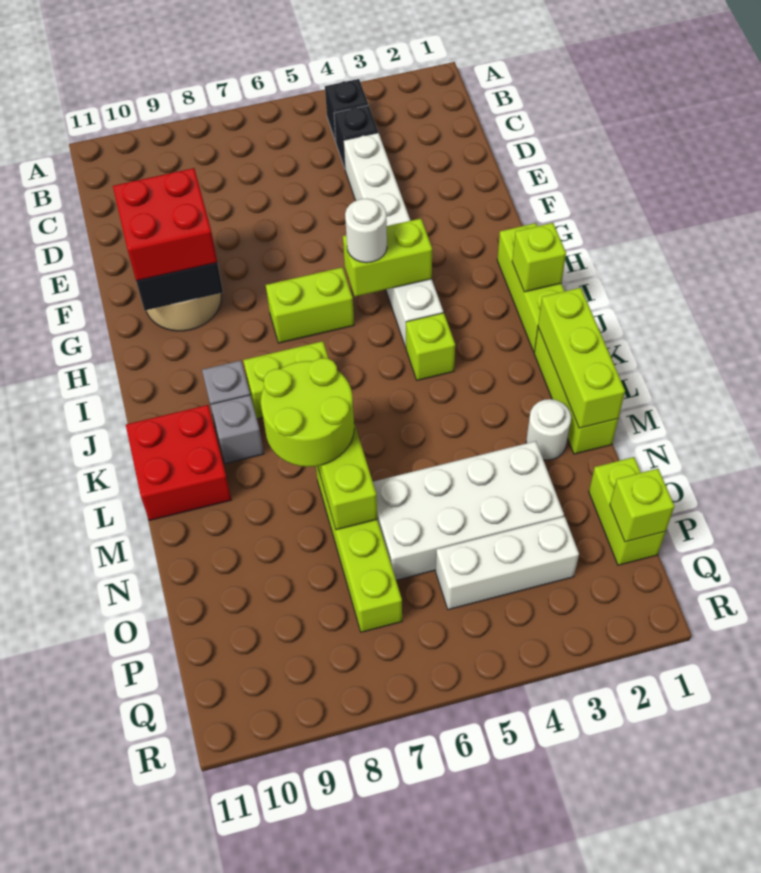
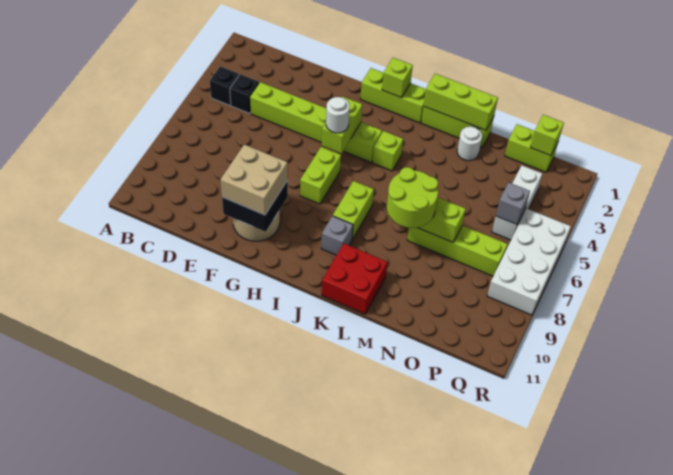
white 1x6 brick [344,133,443,348] -> lime 1x6 brick [250,82,382,162]
red 2x2 brick [113,168,217,281] -> tan 2x2 brick [221,144,288,215]
grey 1x1 brick [210,395,264,464] -> grey 1x1 brick moved to [496,183,530,225]
white 2x4 brick [373,441,564,580] -> white 2x4 brick moved to [487,209,571,315]

